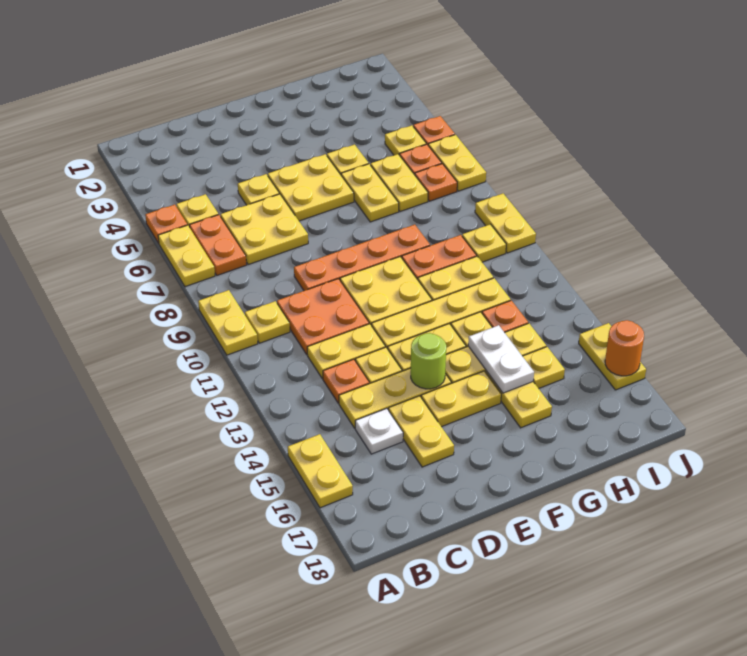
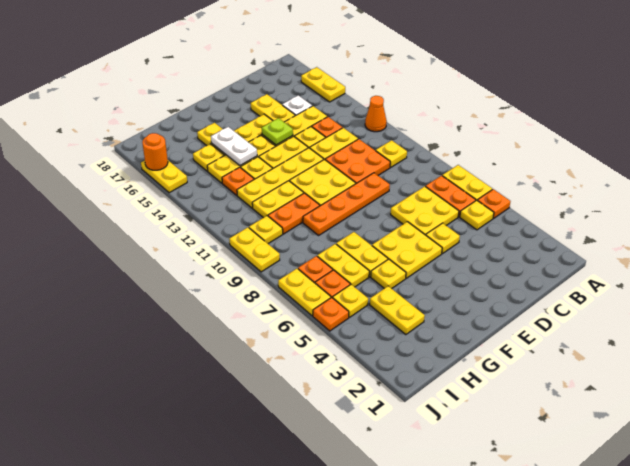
yellow 1x2 plate [198,290,258,355] -> yellow 1x2 plate moved to [370,286,425,335]
none -> orange 1x1 cone [365,96,387,132]
lime 1x1 round brick [411,333,446,389] -> lime 1x1 plate [262,118,293,145]

